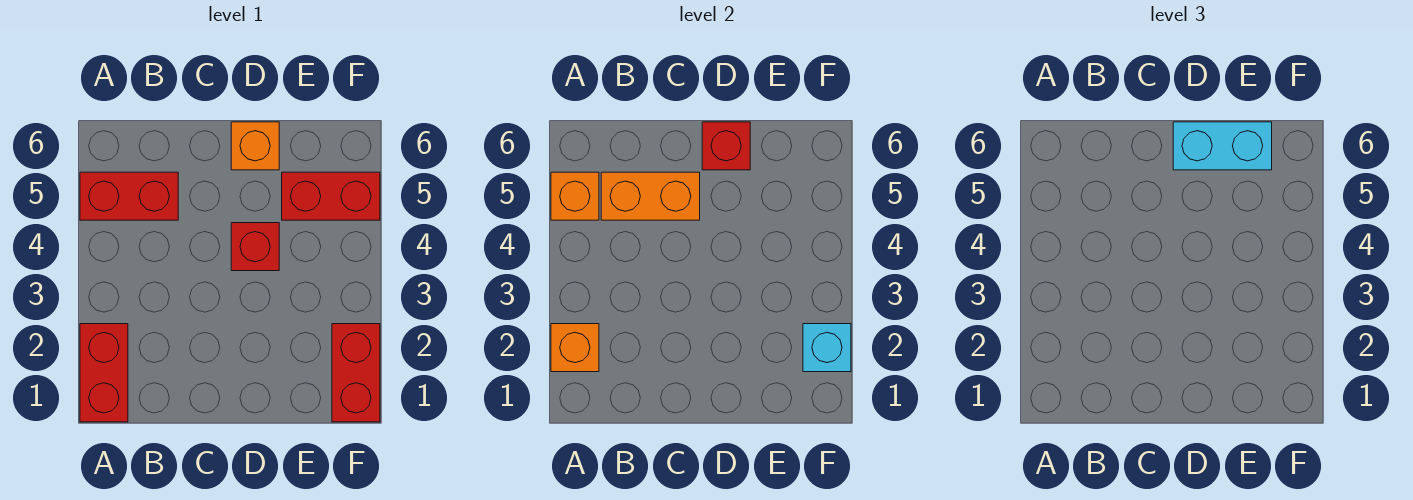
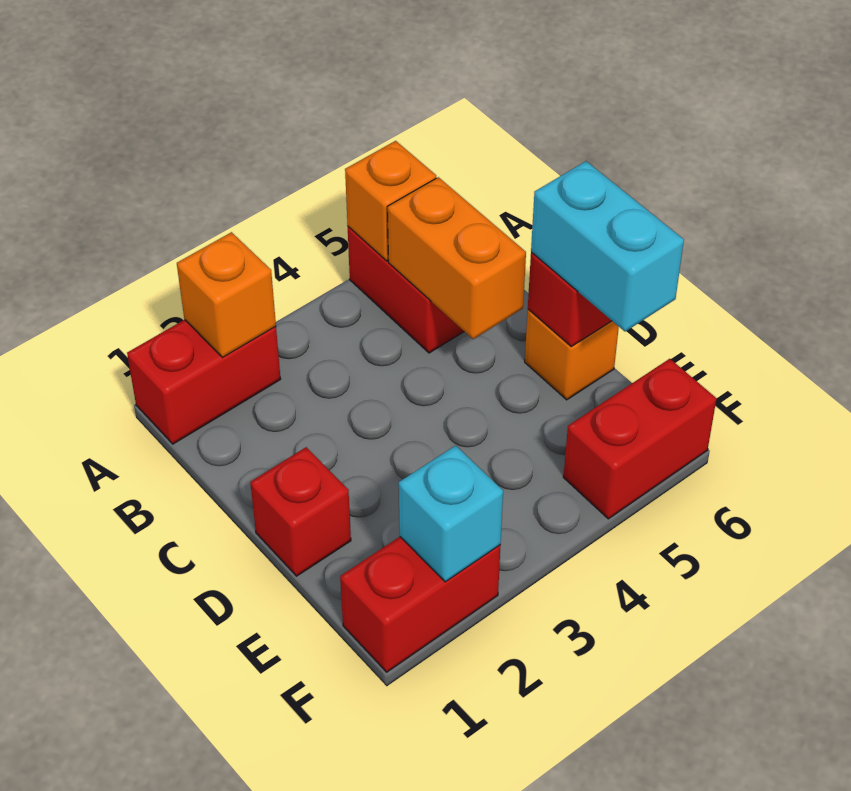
red 1x1 brick [231,223,279,271] -> red 1x1 brick moved to [250,447,351,576]
red 1x2 brick [282,172,380,220] -> red 1x2 brick turned to [563,359,717,519]

